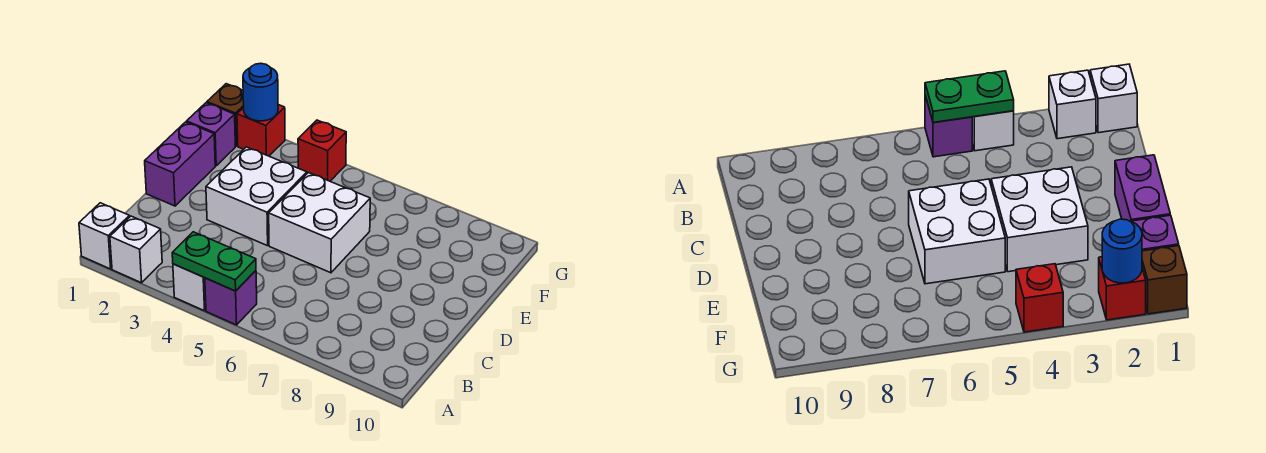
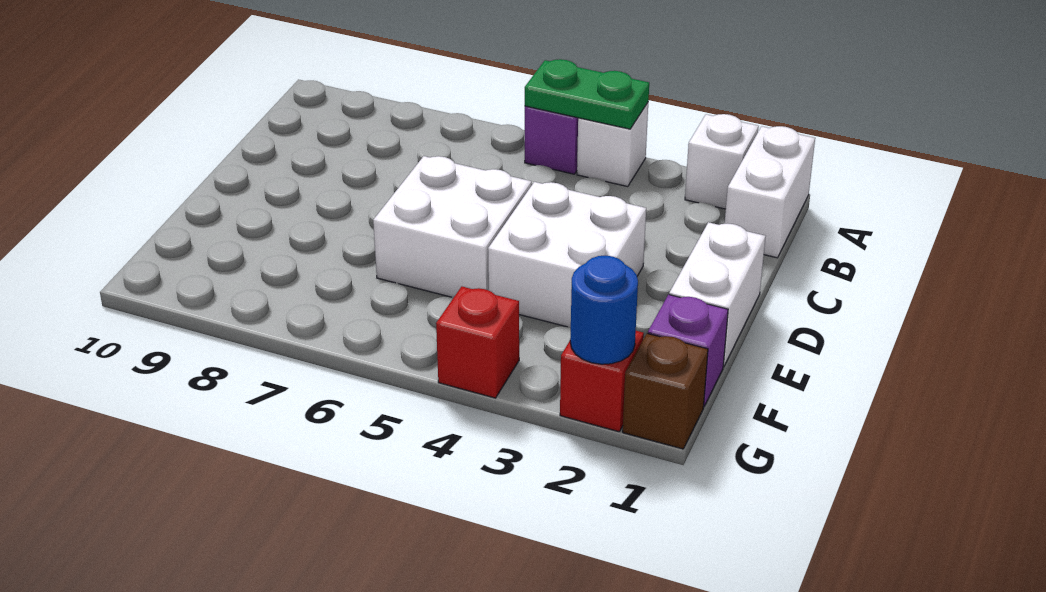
white 1x1 brick [79,203,130,269] -> white 1x2 brick [725,126,815,258]
purple 1x2 brick [145,122,215,206] -> white 1x2 brick [669,222,765,367]

